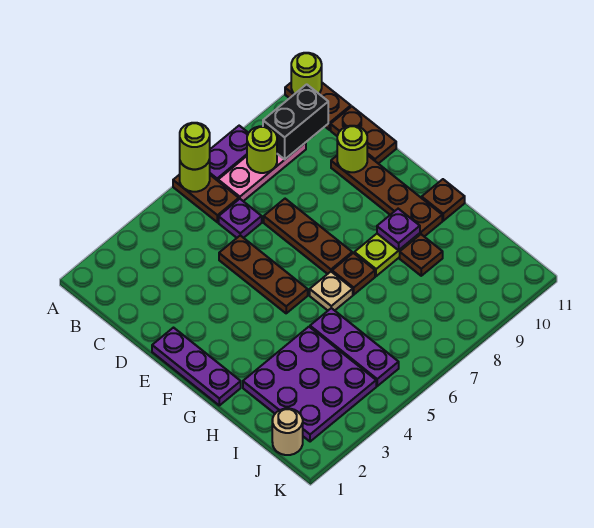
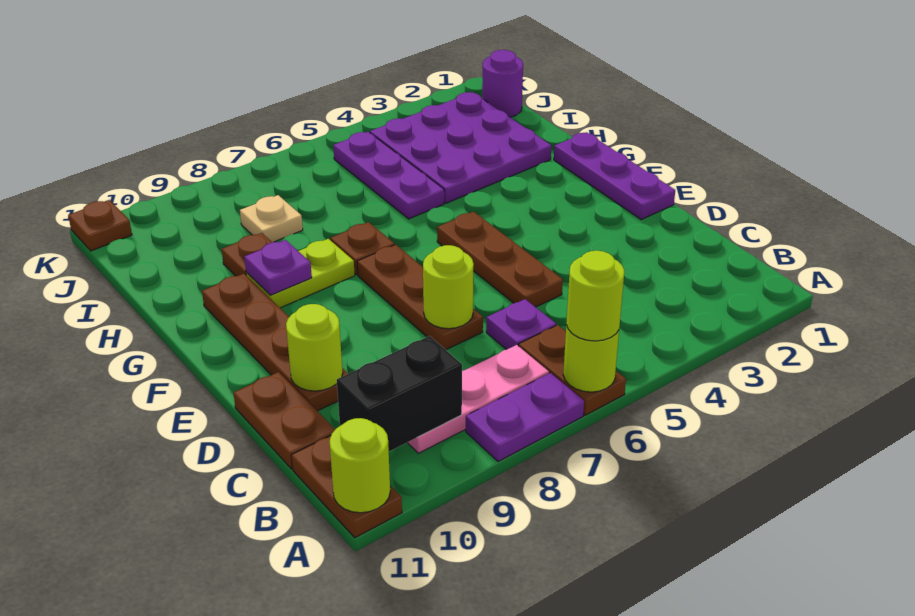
lime 1x1 round brick [247,126,277,173] -> lime 1x1 round brick moved to [423,245,474,329]
tan 1x1 plate [310,272,353,310] -> tan 1x1 plate moved to [240,195,303,242]
brown 1x1 plate [422,179,465,221] -> brown 1x1 plate moved to [68,200,132,251]
tan 1x1 round brick [272,409,303,455] -> purple 1x1 round brick [482,50,523,117]

